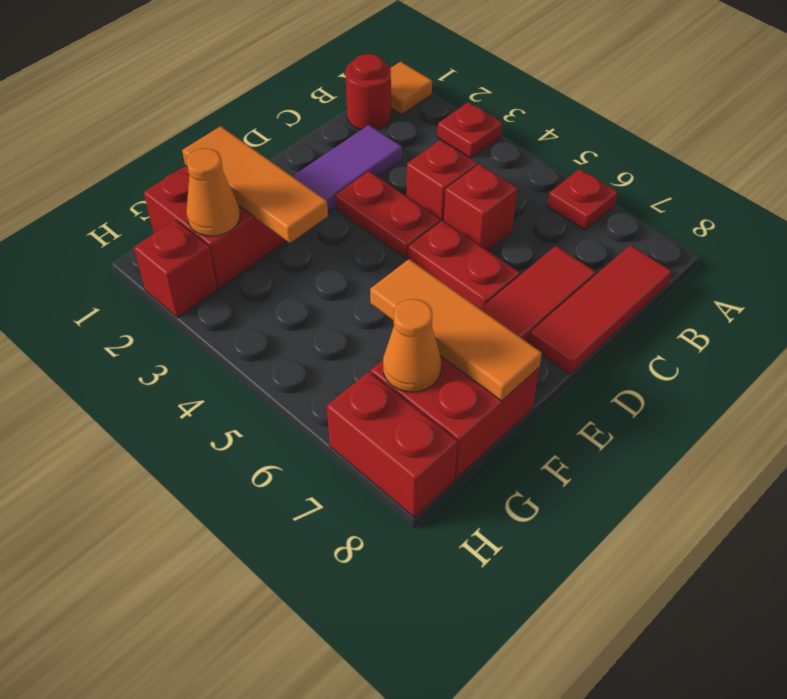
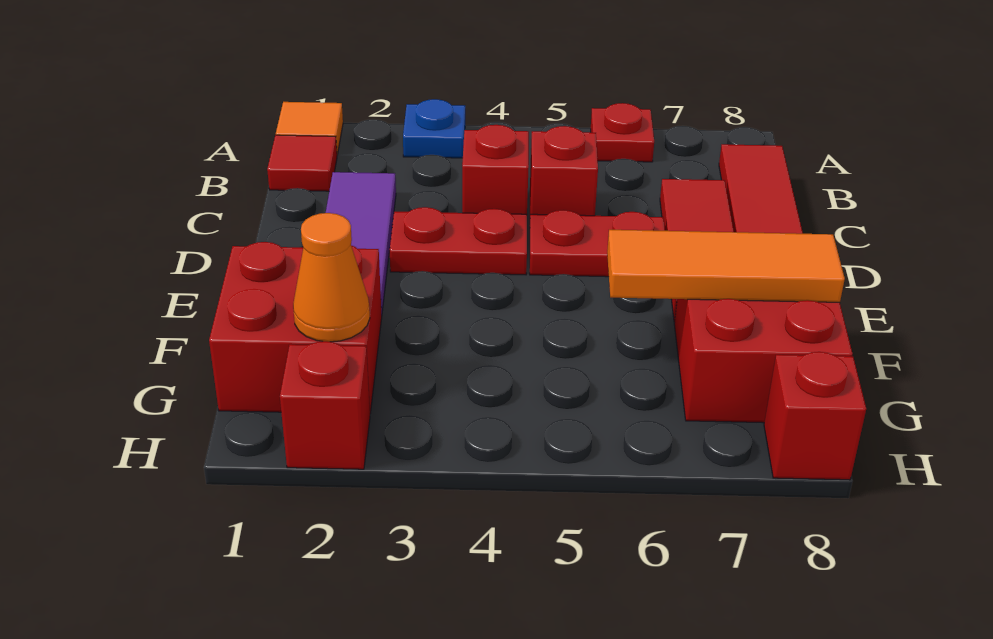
red 1x1 plate [437,102,502,158] -> blue 1x1 plate [403,99,465,158]
red 1x1 round brick [345,54,391,130] -> red 1x1 tile [267,135,337,191]
orange 1x3 tile [182,126,328,243] -> none
orange 1x1 cone [383,299,441,392] -> none
red 1x2 brick [327,372,457,517] -> red 1x1 brick [764,352,866,480]

